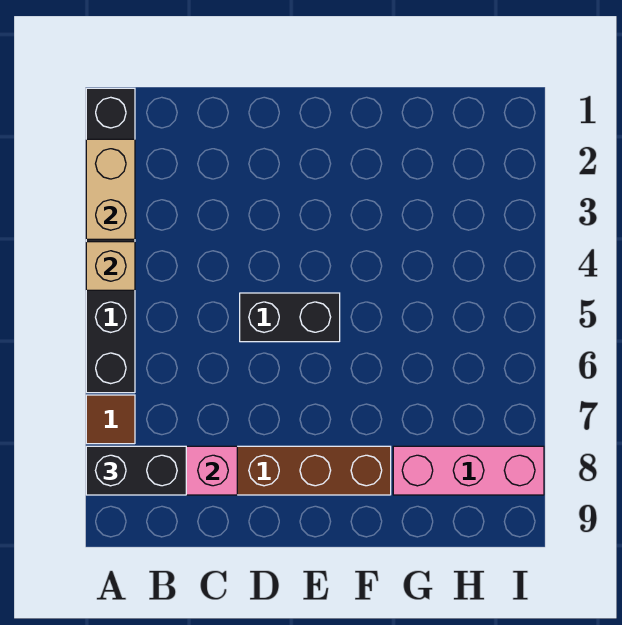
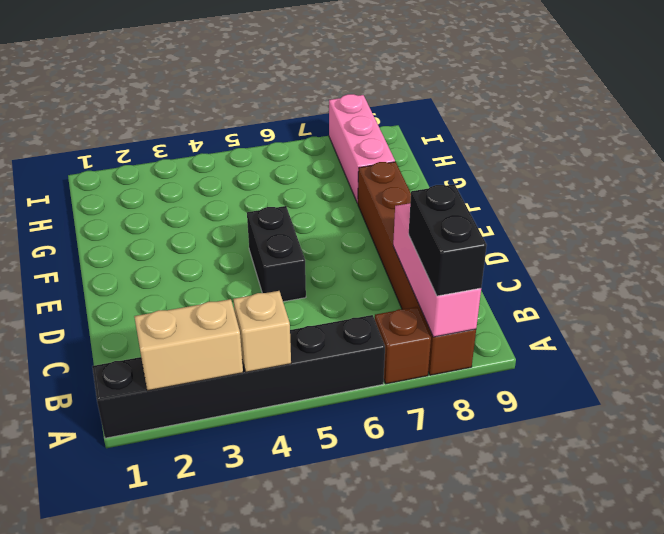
brown 1x1 tile [86,395,135,444] -> brown 1x1 brick [375,307,431,384]

